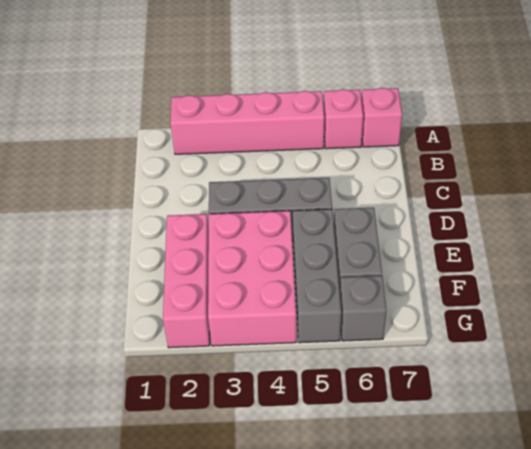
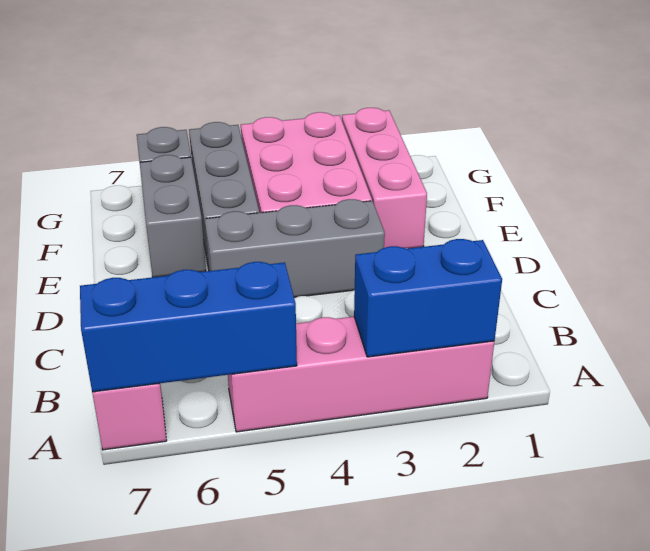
none -> blue 1x2 brick [354,239,502,357]
none -> blue 1x3 brick [80,262,297,392]
pink 1x1 brick [323,89,363,149] -> none

